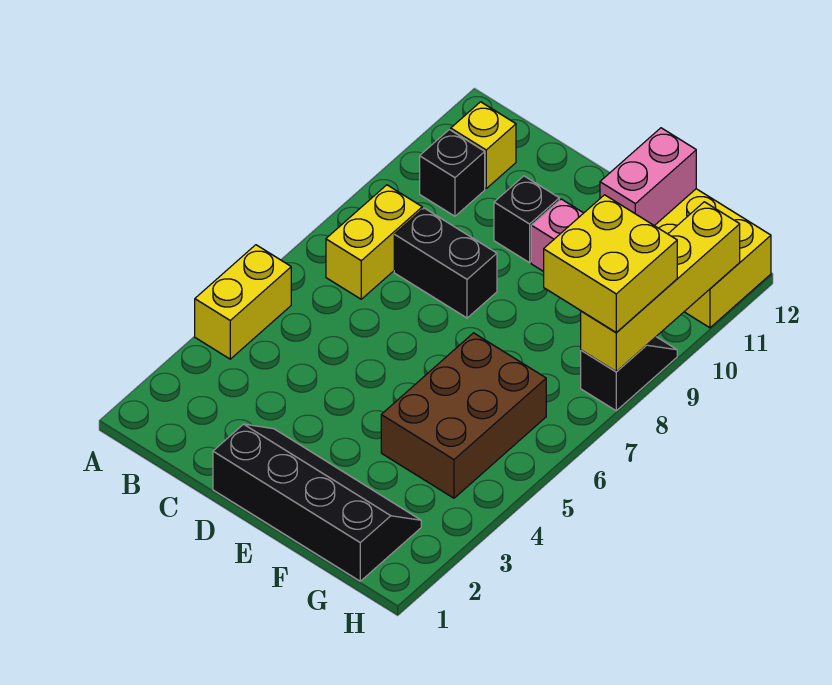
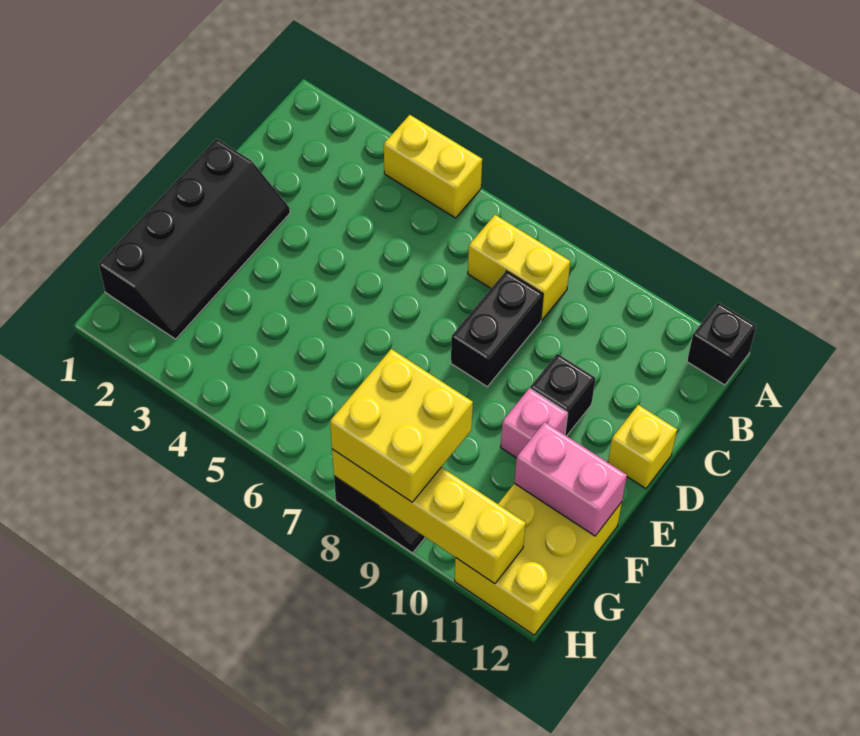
black 1x1 brick [420,130,485,216] -> black 1x1 brick moved to [687,302,756,385]
yellow 1x1 brick [451,102,516,188] -> yellow 1x1 brick moved to [608,405,677,489]
brown 2x3 brick [381,333,546,498] -> none

